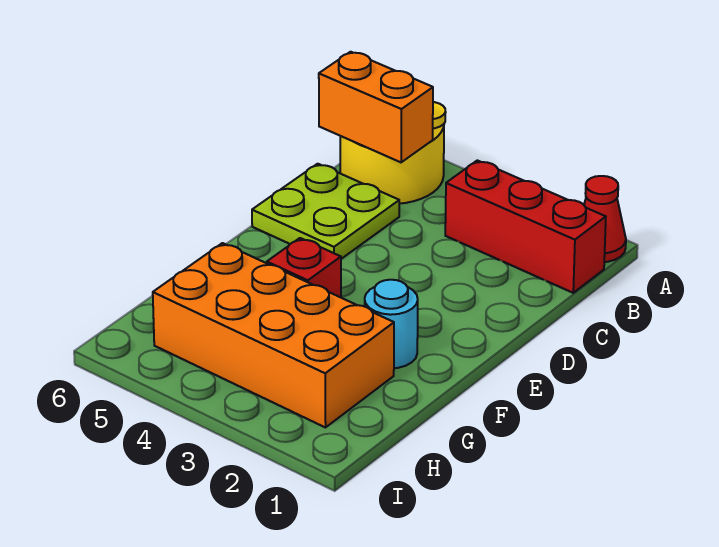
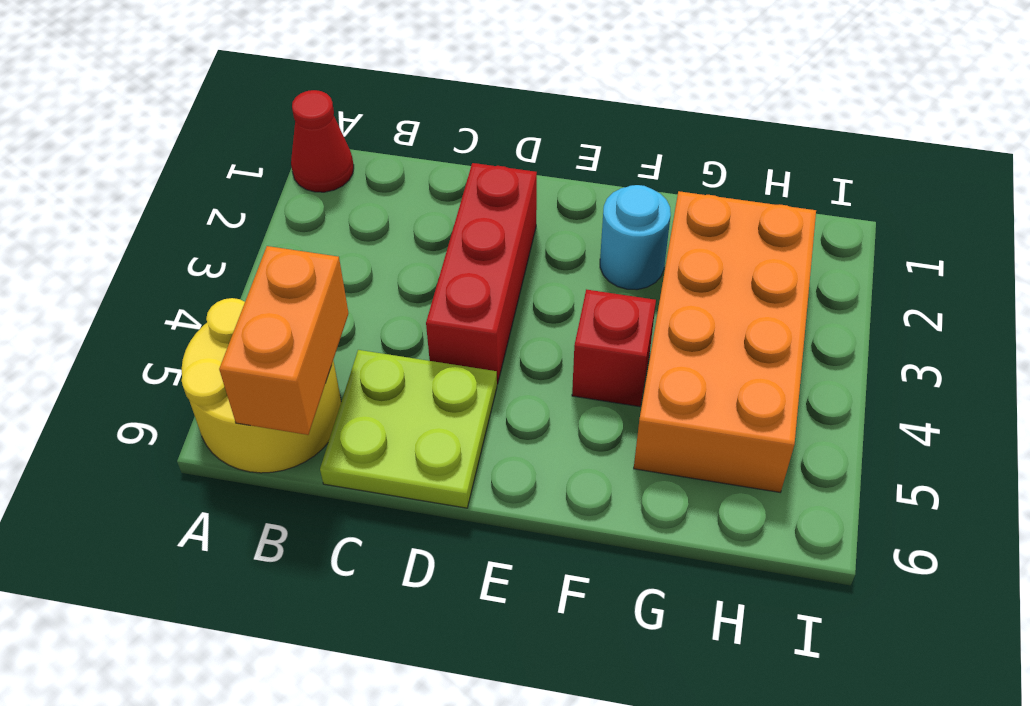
red 1x3 brick [445,160,606,293] -> red 1x3 brick moved to [426,163,537,384]

